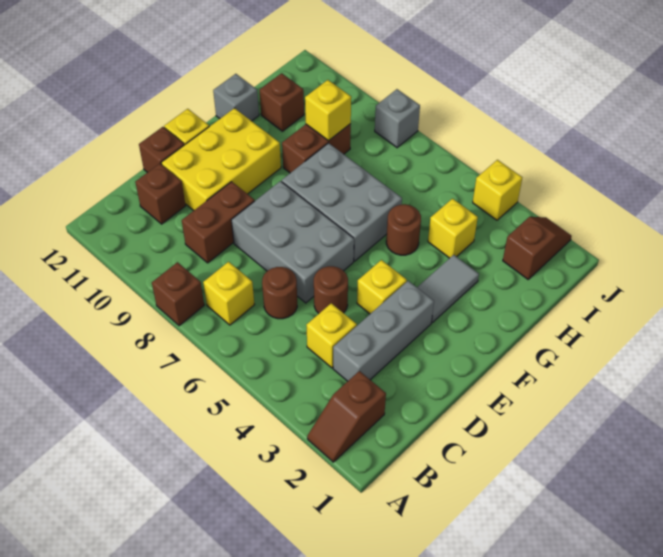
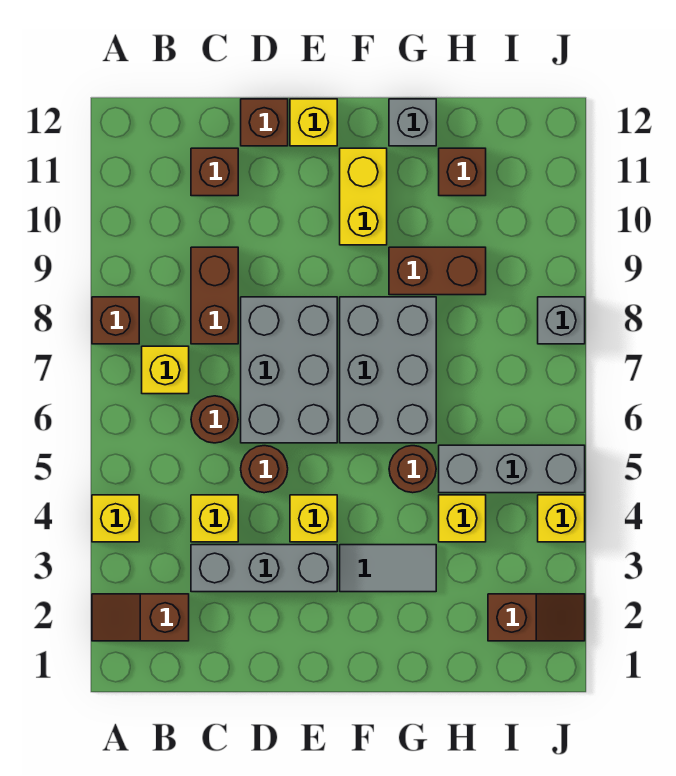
brown 1x2 brick [182,182,254,263] -> brown 1x2 brick turned to [191,247,238,344]
yellow 2x3 brick [161,108,281,210] -> yellow 1x2 brick [340,148,387,245]
none -> grey 1x3 brick [439,445,585,493]
yellow 1x1 brick [305,80,351,141] -> yellow 1x1 brick moved to [92,495,139,542]

